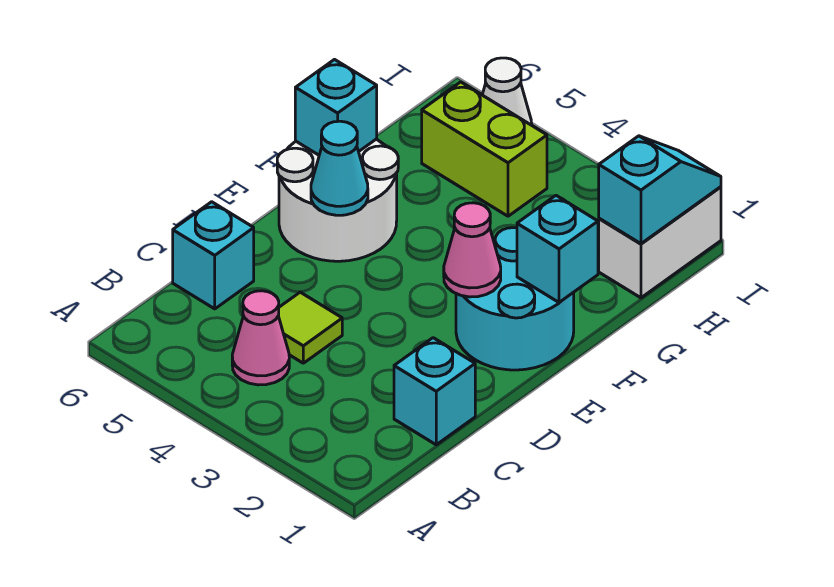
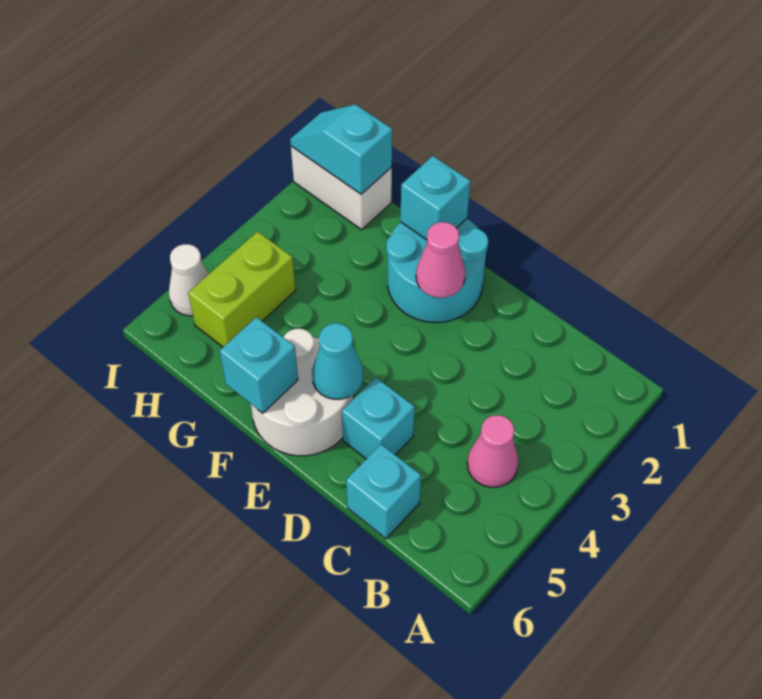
cyan 1x1 brick [394,338,475,445] -> cyan 1x1 brick moved to [342,377,415,459]
lime 1x1 tile [278,292,342,363] -> none

